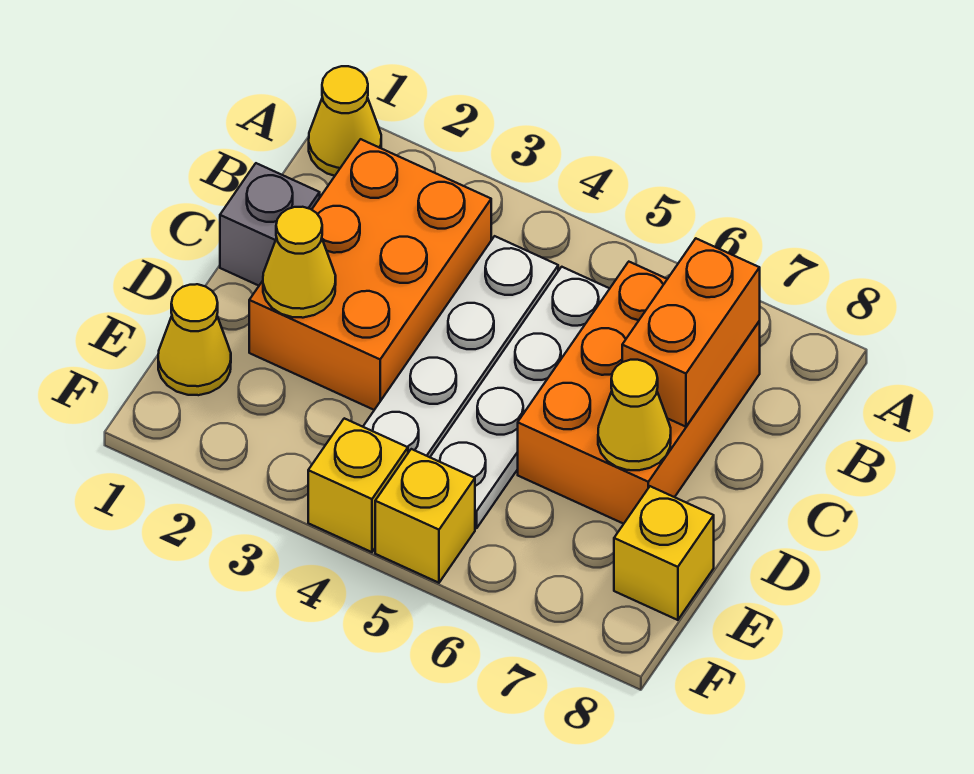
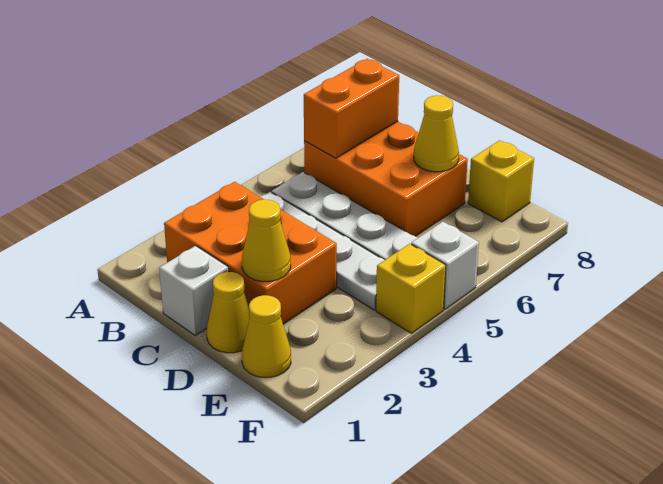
yellow 1x1 cone [309,66,381,176] -> yellow 1x1 cone moved to [207,272,250,353]
orange 1x2 brick [622,239,760,427] -> orange 1x2 brick turned to [304,59,399,158]
grey 1x1 brick [220,163,320,286] -> white 1x1 brick [159,246,229,335]
yellow 1x1 brick [375,449,475,583] -> white 1x1 brick [411,222,479,309]

